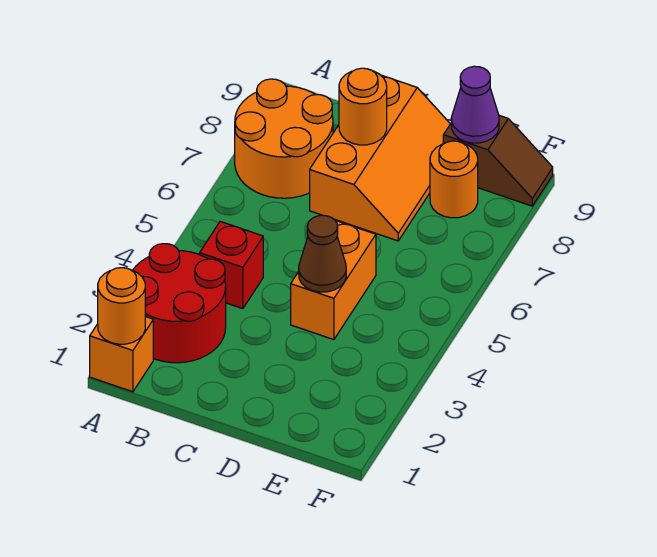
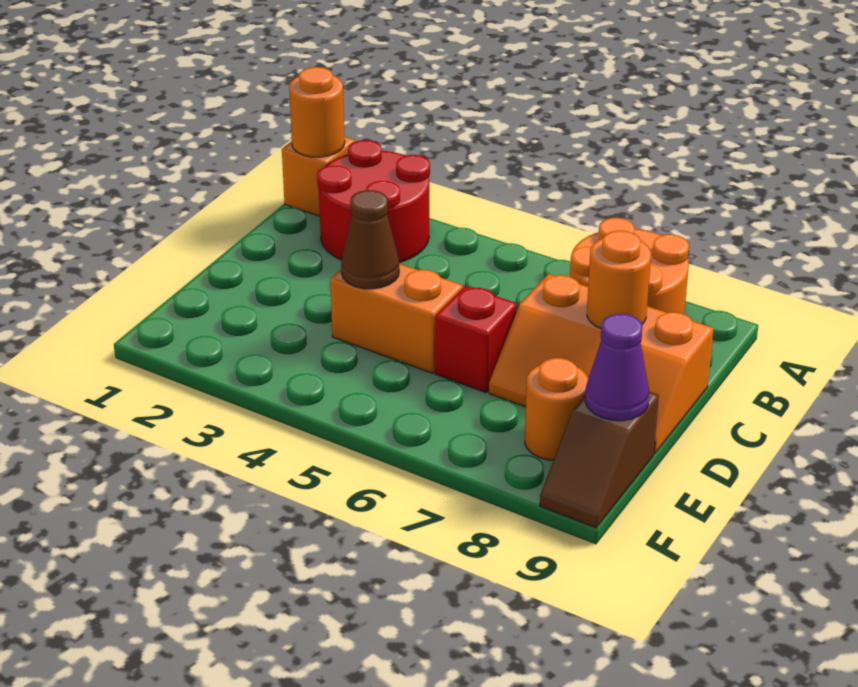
red 1x1 brick [200,221,263,309] -> red 1x1 brick moved to [435,286,517,392]

